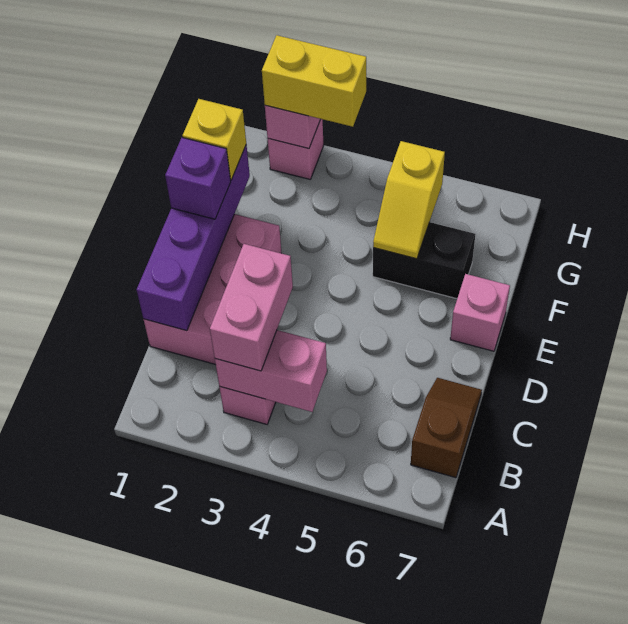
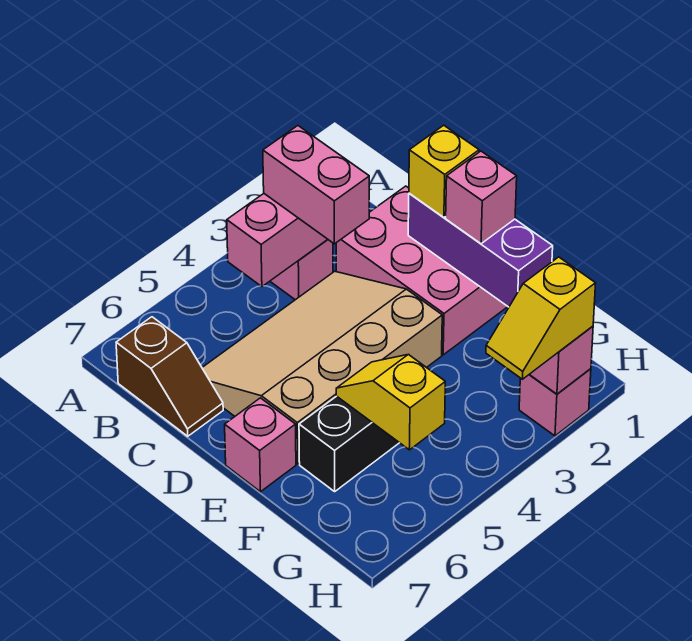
purple 1x4 brick [137,145,250,331] -> purple 1x3 brick [408,193,553,307]
none -> tan 3x4 slope [202,271,442,464]
purple 1x1 brick [165,137,231,219] -> pink 1x1 brick [446,151,517,244]
yellow 1x1 brick [183,99,246,180] -> yellow 1x1 brick moved to [409,125,479,217]
yellow 1x2 brick [262,35,366,127] -> yellow 1x2 slope [486,257,596,379]

